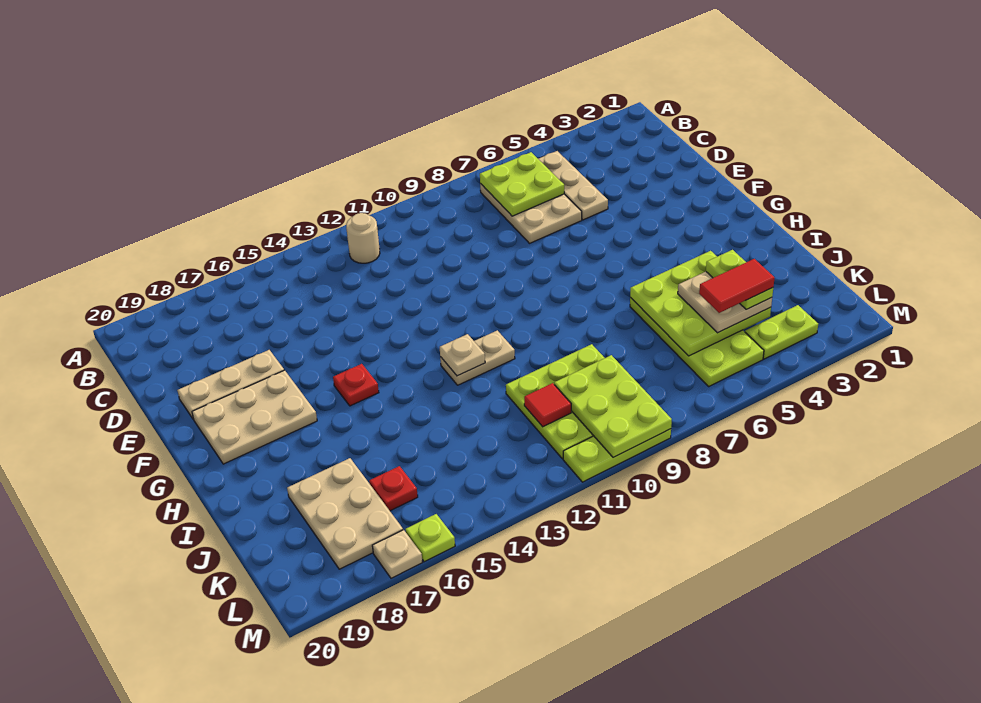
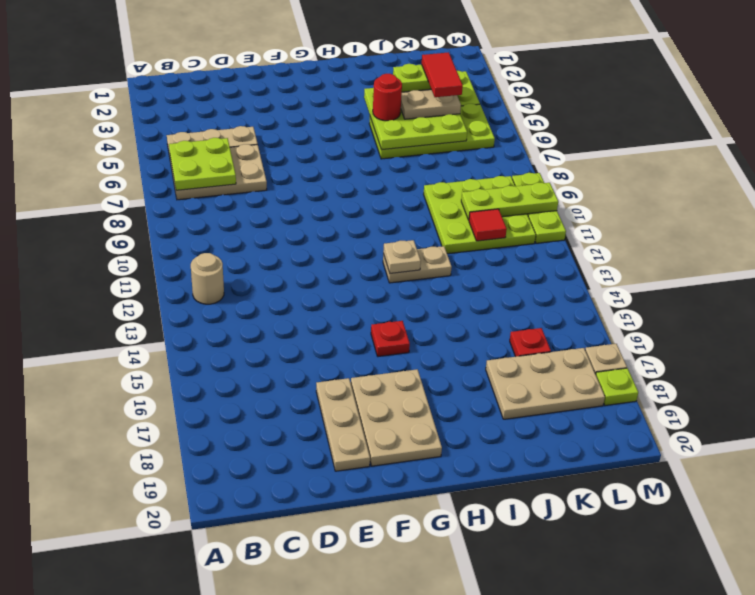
tan 1x2 plate [440,330,515,385] -> tan 1x2 plate turned to [383,246,452,283]
none -> red 1x1 round brick [373,74,402,121]
lime 2x3 plate [554,355,672,457] -> lime 1x3 plate [461,183,558,220]
lime 1x1 plate [405,514,455,562] -> lime 1x1 plate moved to [596,368,638,406]

